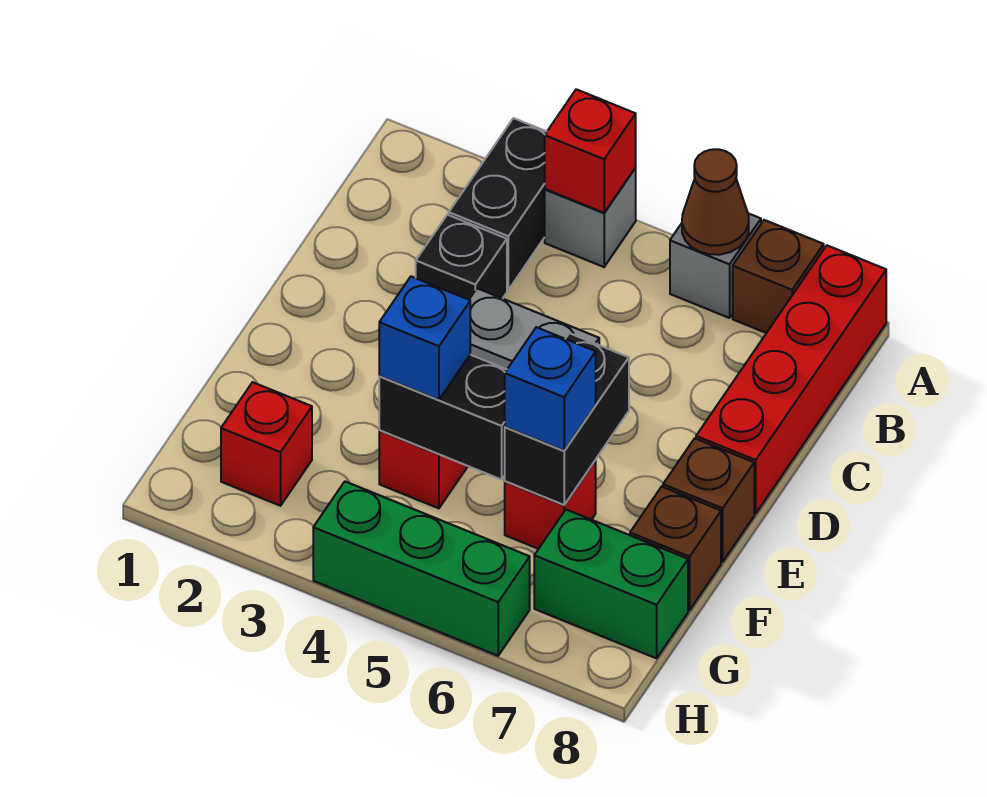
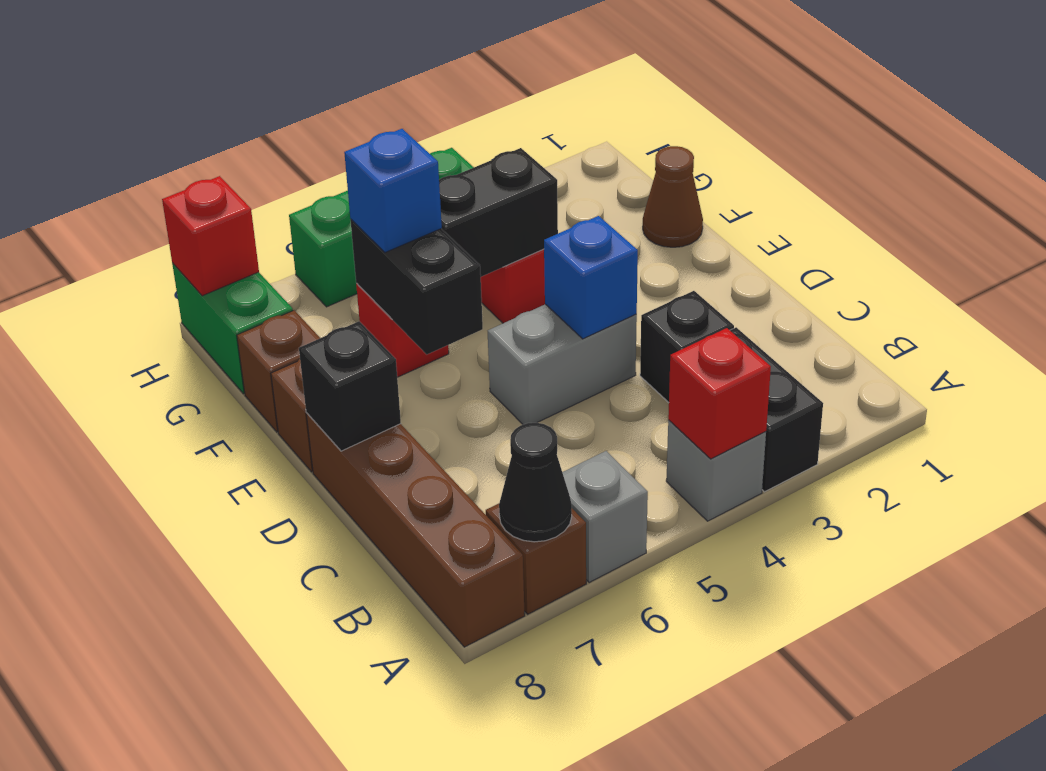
brown 1x1 cone [682,149,749,255] -> brown 1x1 cone moved to [643,146,703,247]
none -> black 1x1 cone [499,423,572,542]
red 1x4 brick [696,246,886,514] -> brown 1x4 brick [306,413,525,647]
none -> black 1x1 brick [299,321,401,451]
blue 1x1 brick [379,276,470,400] -> blue 1x1 brick moved to [544,216,638,339]
red 1x1 brick [221,382,312,506] -> red 1x1 brick moved to [162,176,259,296]
green 1x2 brick [534,510,688,658] -> green 1x2 brick turned to [172,263,293,394]

